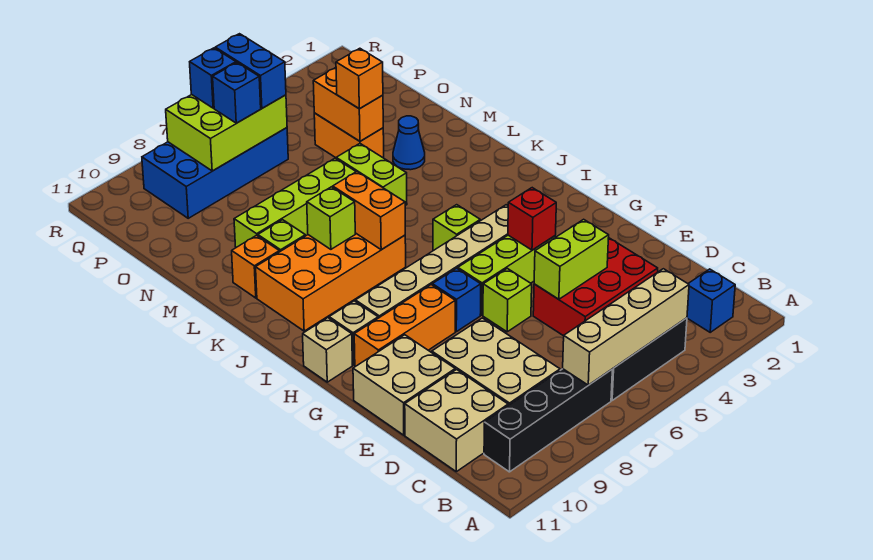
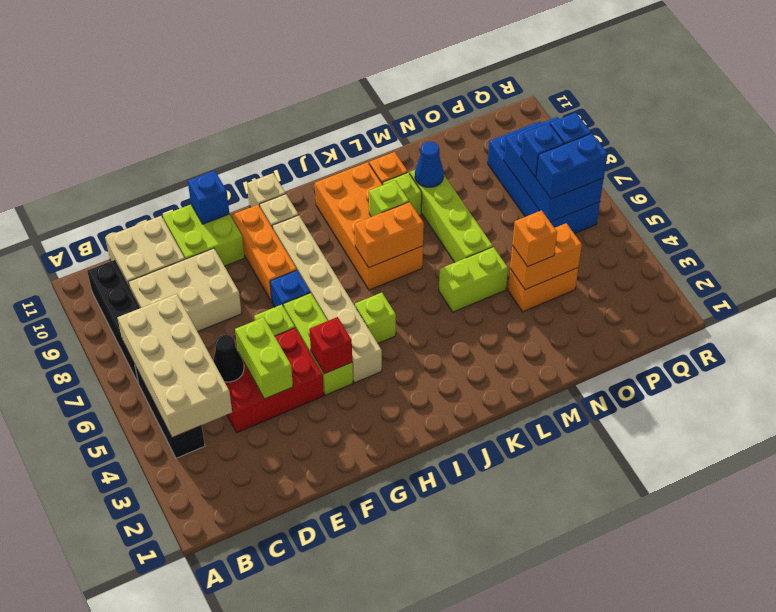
blue 1x1 brick [687,269,735,332] -> blue 1x1 brick moved to [188,170,229,224]
tan 1x4 brick [563,269,689,385] -> tan 2x4 brick [117,294,232,438]
red 2x3 brick [533,238,658,336] -> red 2x3 brick turned to [225,328,324,432]
none -> black 1x1 cone [213,335,244,382]
tan 2x2 brick [353,335,455,435] -> lime 2x2 brick [163,205,245,266]
blue 1x1 cone [393,116,425,170] -> blue 1x1 cone moved to [415,142,444,187]
lime 2x3 brick [166,95,287,171] -> blue 2x3 brick [504,117,604,222]

